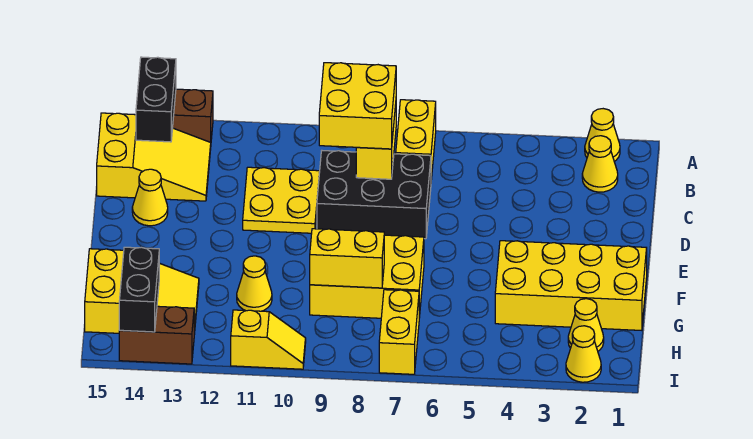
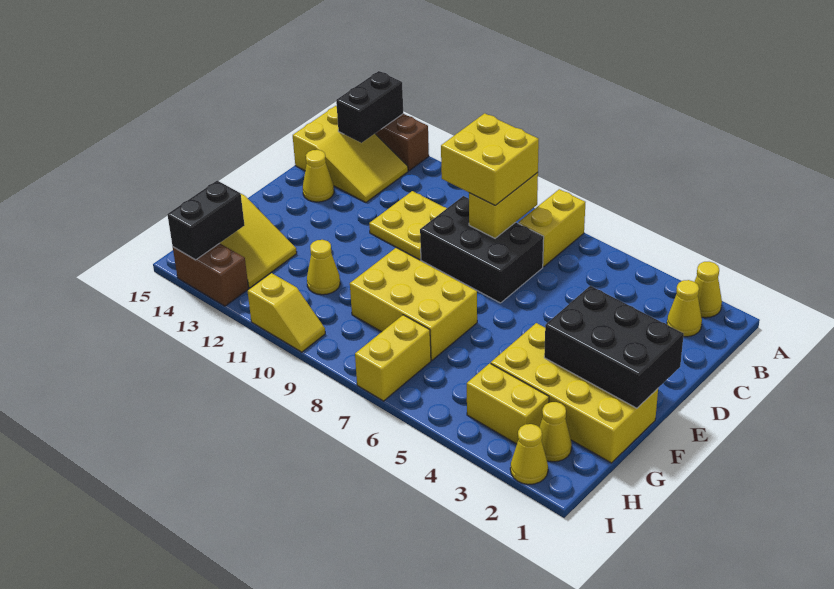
none -> black 2x3 brick [544,286,684,408]
yellow 1x2 brick [310,229,384,288] -> yellow 1x2 brick moved to [467,363,549,444]

